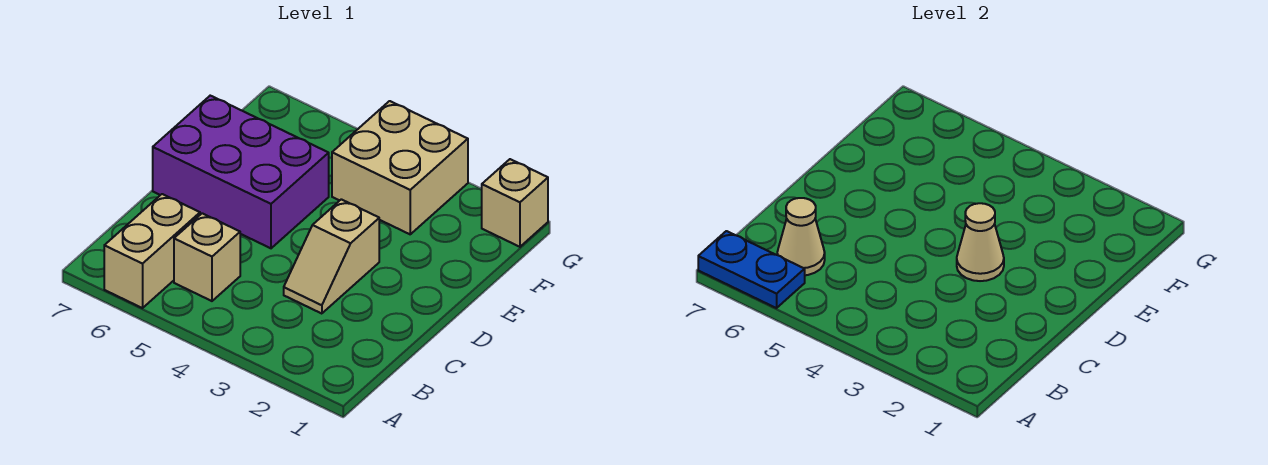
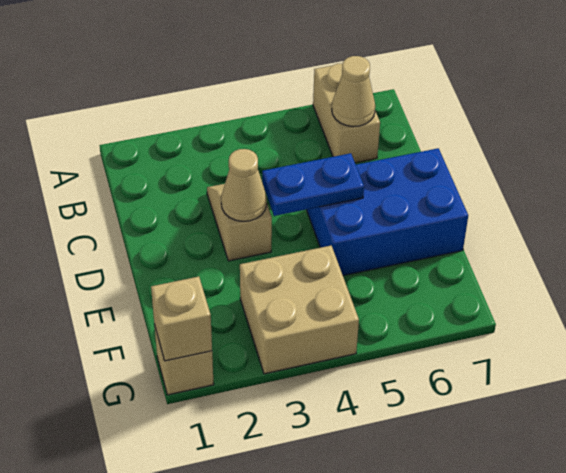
blue 1x2 plate [698,231,805,308] -> blue 1x2 plate moved to [262,153,364,216]
tan 1x1 brick [174,213,240,301] -> tan 1x1 brick moved to [151,277,212,361]
purple 2x3 brick [153,96,329,248] -> blue 2x3 brick [307,148,468,276]

